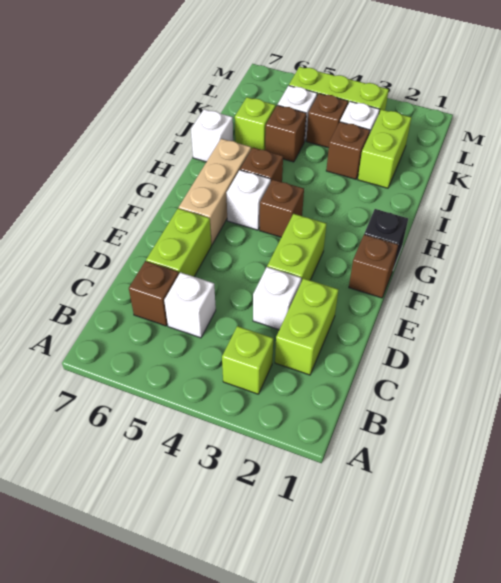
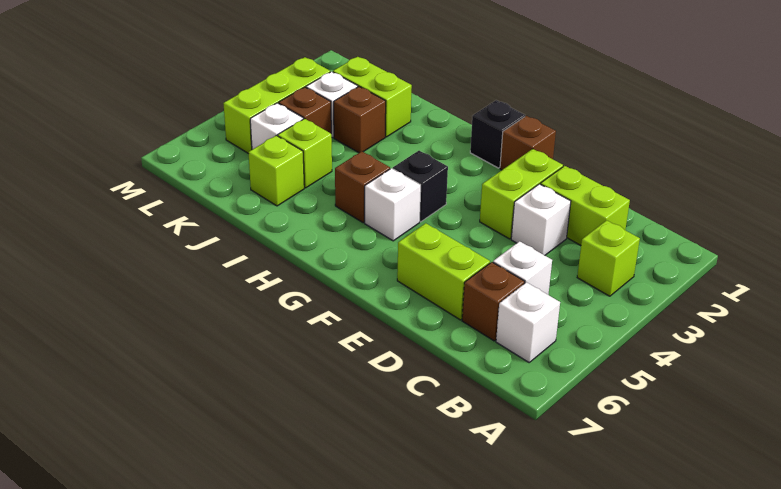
lime 1x2 brick [267,214,326,282] -> lime 1x2 brick turned to [480,149,563,239]
tan 1x3 brick [179,139,251,245] -> none
brown 1x1 brick [260,179,304,237] -> black 1x1 brick [393,151,448,222]
white 1x1 brick [191,109,233,162] -> white 1x1 brick moved to [496,282,560,362]
brown 1x1 brick [265,105,306,162] -> lime 1x1 brick [278,119,332,188]

